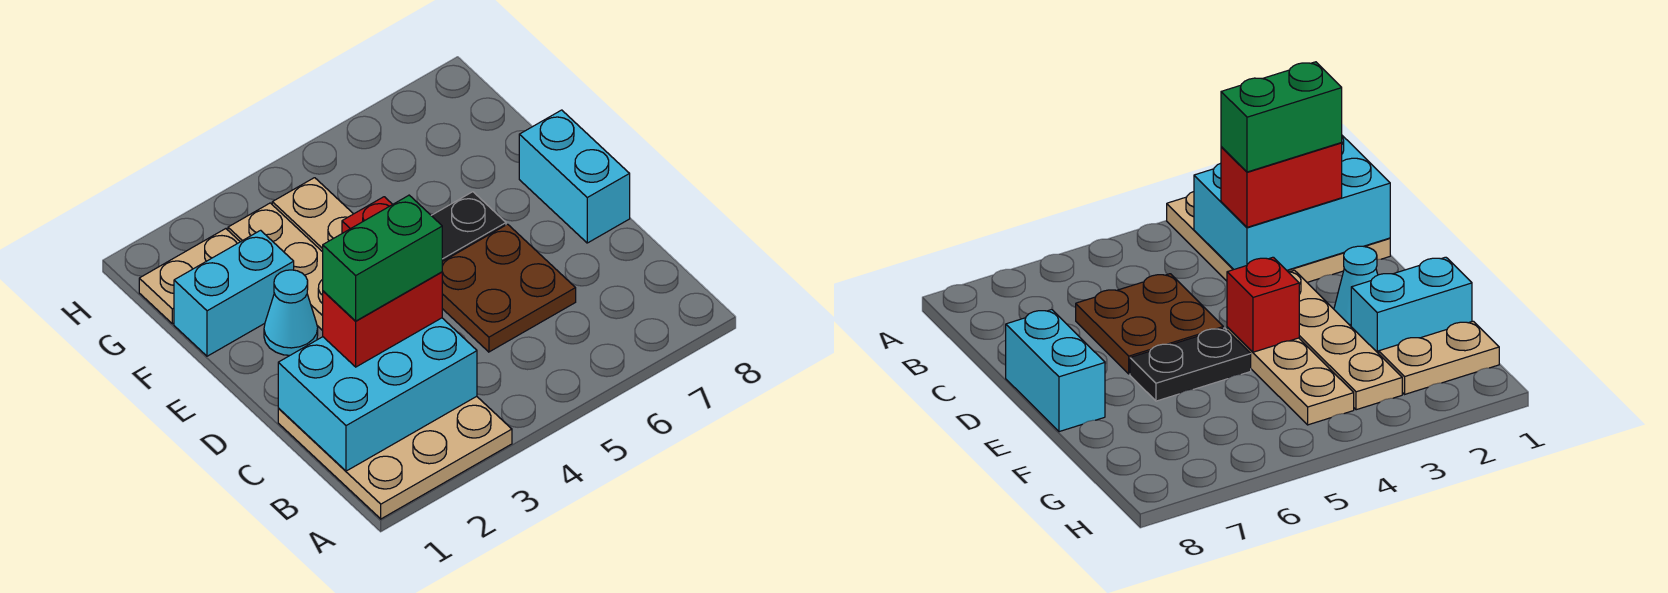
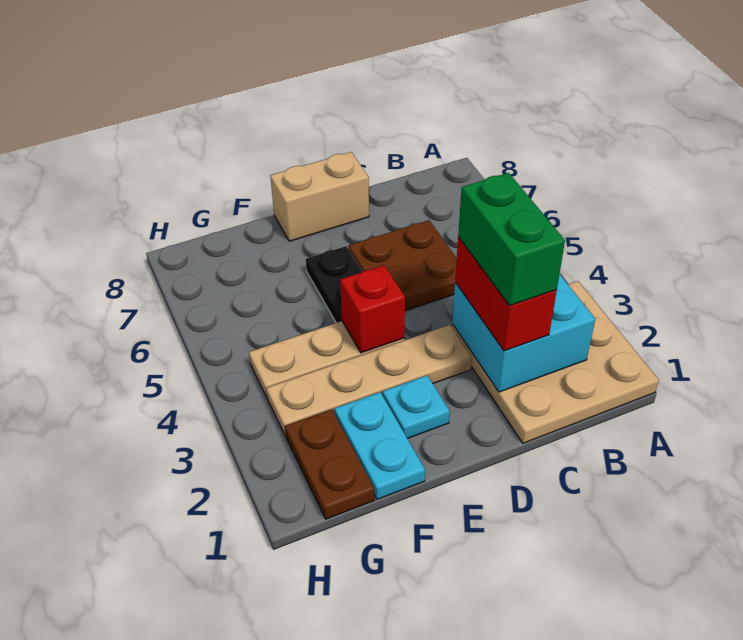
cyan 2x3 brick [278,318,477,471] -> cyan 2x2 brick [452,274,595,392]
cyan 1x2 brick [519,110,630,243] -> tan 1x2 brick [270,152,369,241]
cyan 1x1 cone [264,270,318,355] -> cyan 1x1 plate [383,376,450,438]
cyan 1x2 brick [174,230,294,356] -> cyan 1x2 plate [335,392,425,499]
tan 1x2 plate [139,229,240,324] -> brown 1x2 plate [285,409,375,519]

